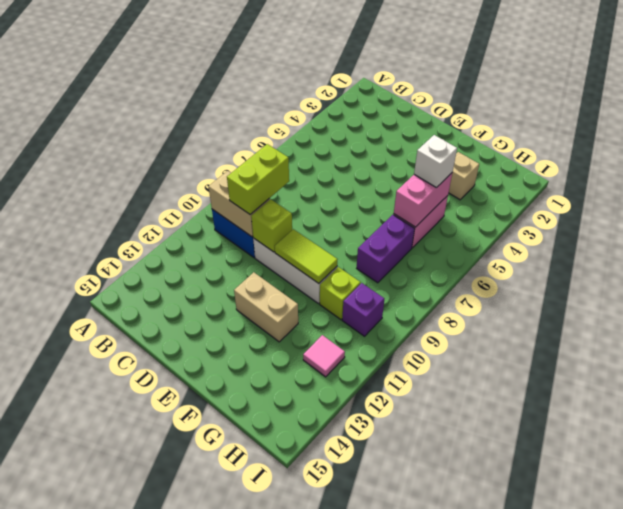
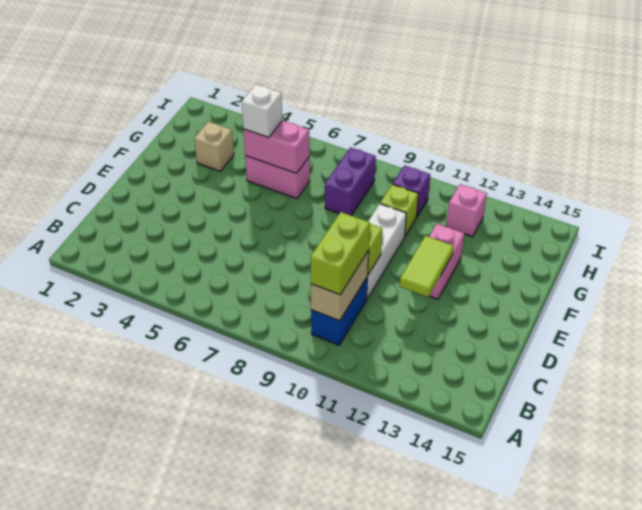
lime 1x2 brick [227,144,289,214] -> lime 1x2 brick turned to [311,212,370,295]
lime 1x2 tile [275,229,338,283] -> lime 1x2 tile moved to [400,236,454,297]
tan 1x2 brick [234,272,298,342] -> pink 1x2 brick [429,224,464,299]
purple 1x2 brick [357,215,415,283] -> purple 1x2 brick turned to [325,147,376,216]
pink 1x1 tile [303,335,345,377] -> pink 1x1 brick [446,184,487,237]

